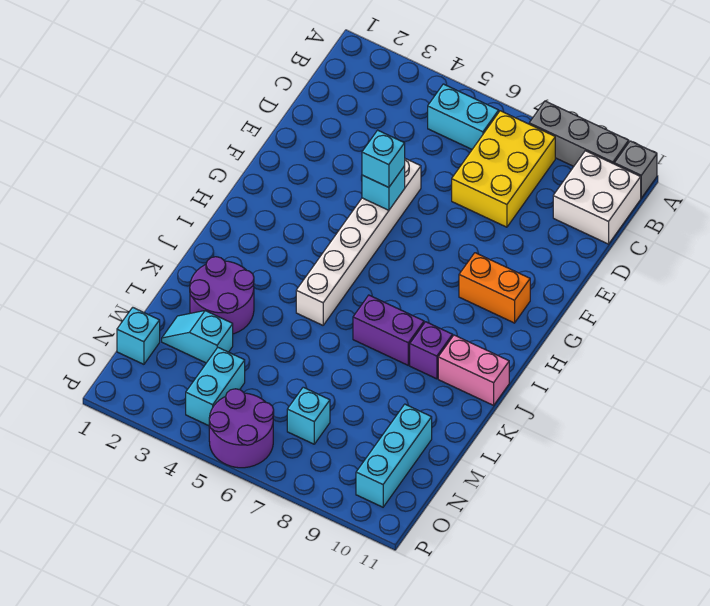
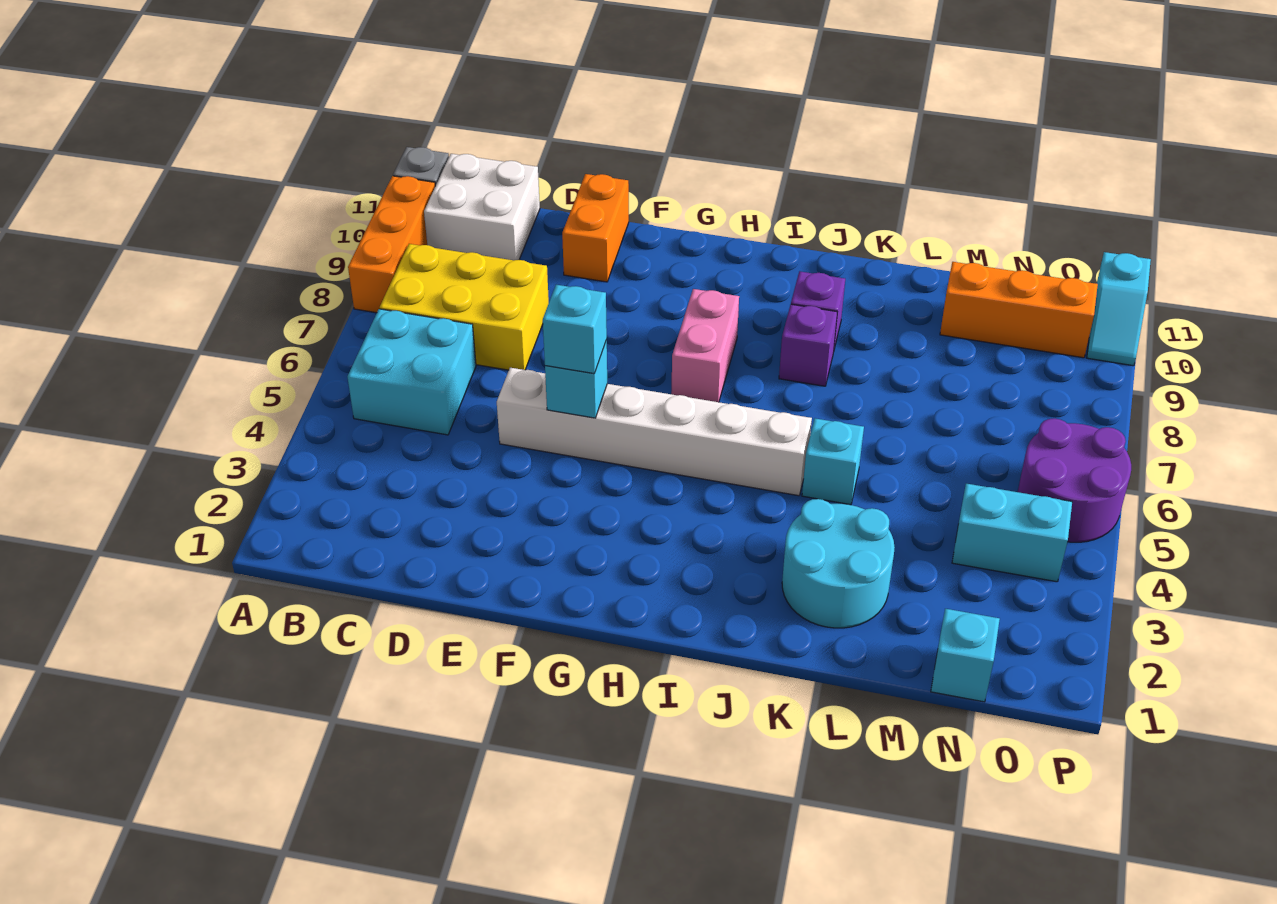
grey 1x3 brick [529,101,629,166] -> orange 1x3 brick [348,176,435,313]
cyan 1x2 brick [428,84,499,149] -> cyan 2x2 brick [348,309,476,435]
orange 1x2 brick [459,253,530,323] -> orange 1x2 brick moved to [562,174,629,282]
purple 1x2 brick [353,295,424,365] -> purple 1x1 brick [779,304,837,386]
pink 1x2 brick [438,335,509,405] -> pink 1x2 brick moved to [671,289,739,402]
purple 2x2 round brick [190,257,254,334] -> cyan 2x2 round brick [782,499,895,628]
cyan 1x2 slope [162,311,233,363] -> cyan 1x2 slope moved to [1087,252,1151,366]
cyan 1x3 brick [356,404,432,507] -> orange 1x3 brick [940,262,1098,358]
cyan 1x1 brick [287,387,330,444] -> cyan 1x1 brick moved to [802,418,864,505]

